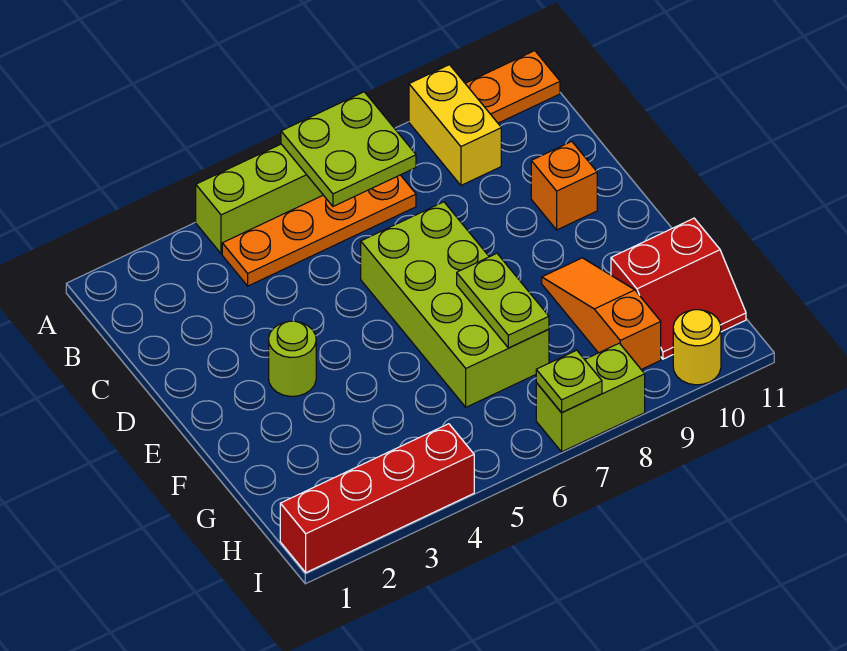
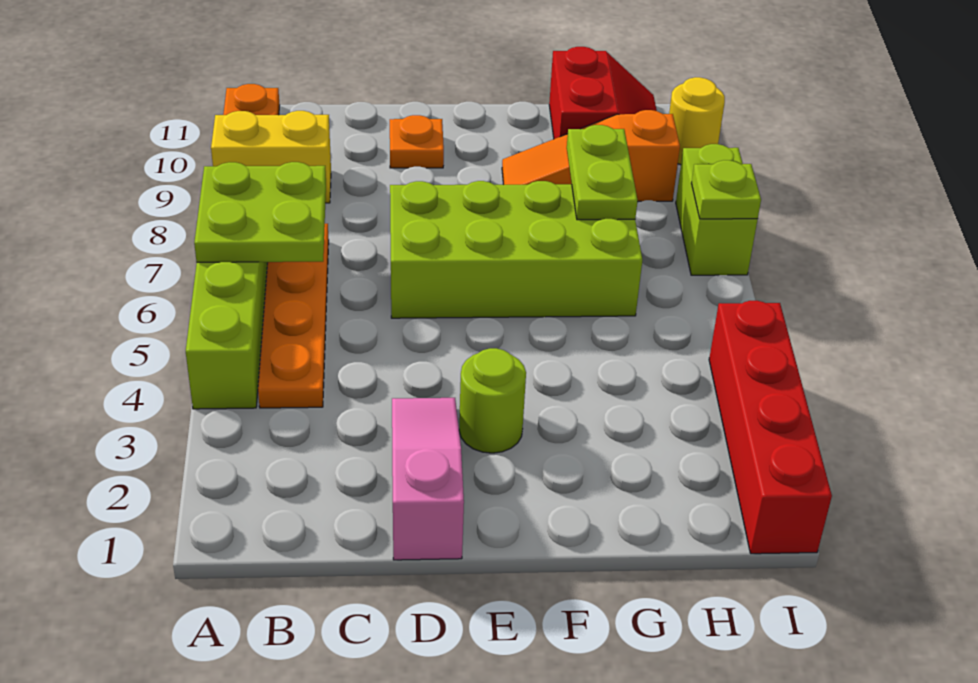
none -> pink 1x3 slope [392,398,464,560]
orange 1x1 brick [531,142,597,230] -> orange 1x1 plate [390,115,444,168]
lime 1x2 plate [457,253,549,348] -> lime 1x2 plate turned to [567,125,638,220]

